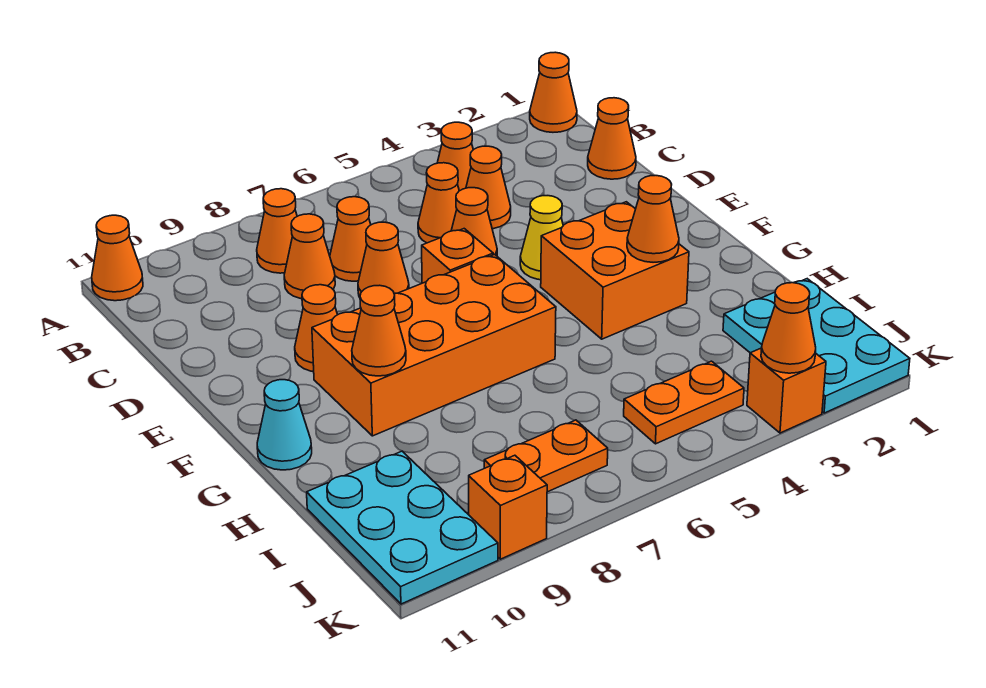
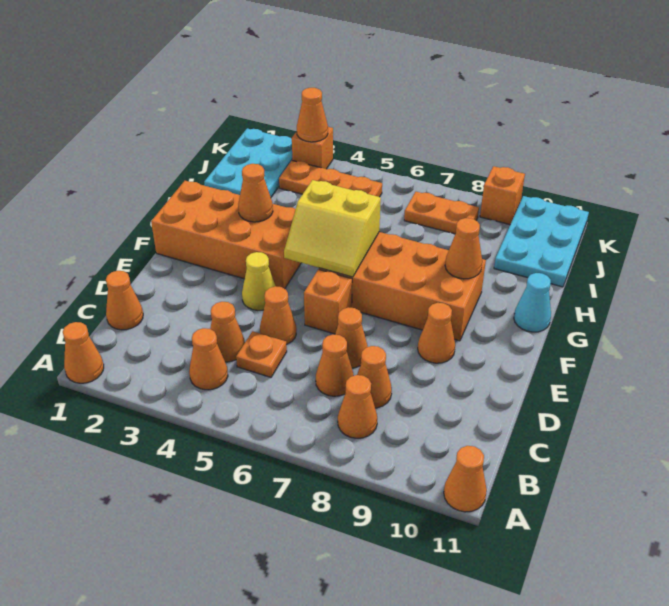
orange 1x1 cone [418,163,459,243] -> orange 1x1 plate [236,331,287,377]
orange 2x2 brick [541,202,689,339] -> orange 2x4 brick [151,181,301,289]
none -> yellow 2x2 slope [284,180,381,277]
orange 1x2 plate [624,361,744,444] -> orange 1x3 plate [279,161,382,197]

